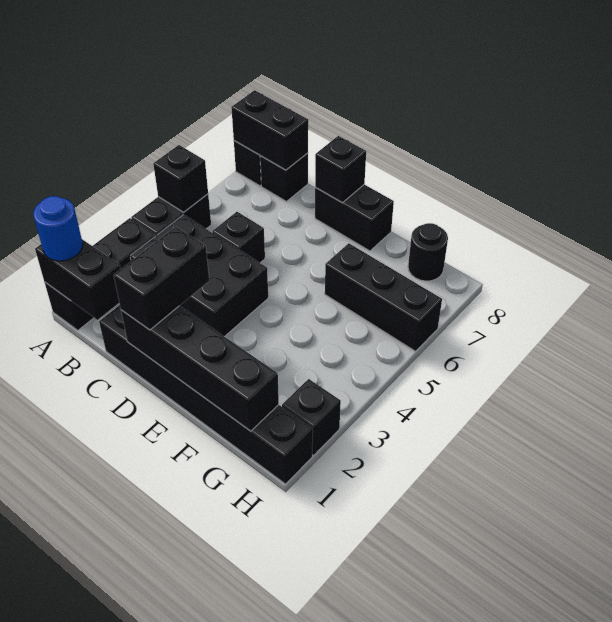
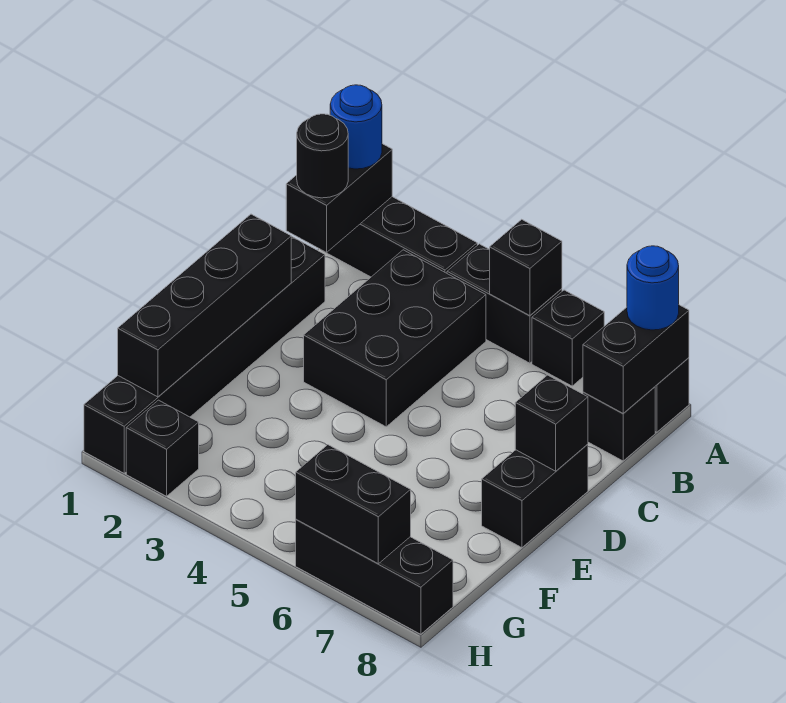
none -> blue 1x1 round brick [627,246,679,330]
black 1x1 brick [212,212,265,263] -> black 1x1 brick moved to [532,290,604,386]
black 1x2 brick [114,227,209,330] -> black 1x2 brick moved to [296,445,411,564]
black 1x3 brick [325,243,442,351] -> black 1x3 brick turned to [296,519,453,634]
black 1x1 round brick [408,223,448,281] -> black 1x1 round brick moved to [297,114,348,198]

